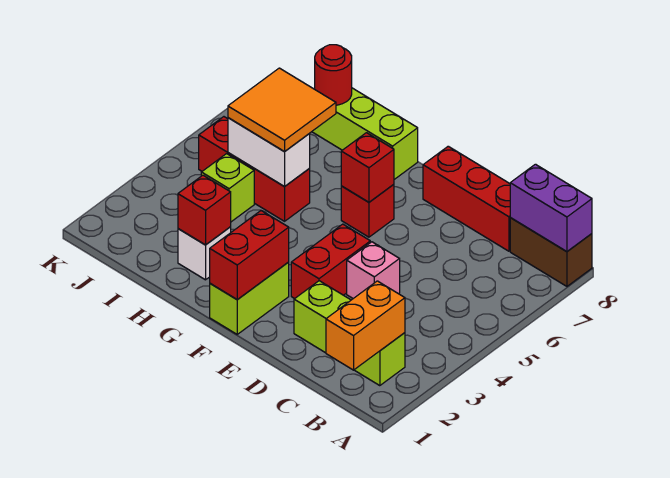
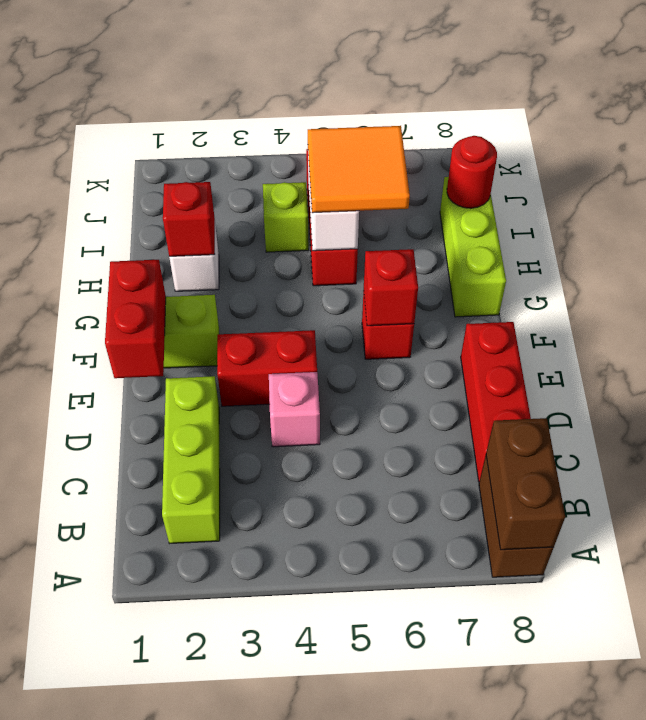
purple 1x2 brick [510,164,592,252] -> brown 1x2 brick [486,418,565,550]
orange 1x2 brick [326,281,405,370] -> none
red 1x2 brick [210,211,289,300] -> red 1x2 brick turned to [105,260,166,378]

